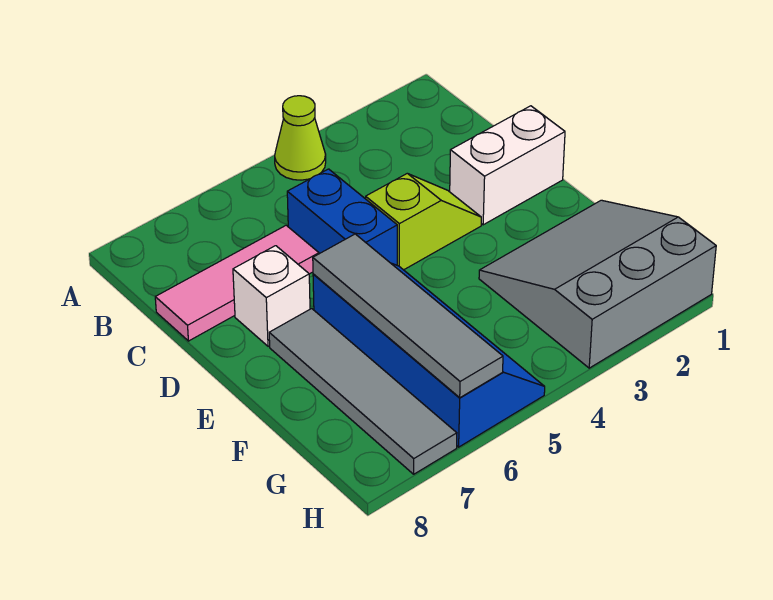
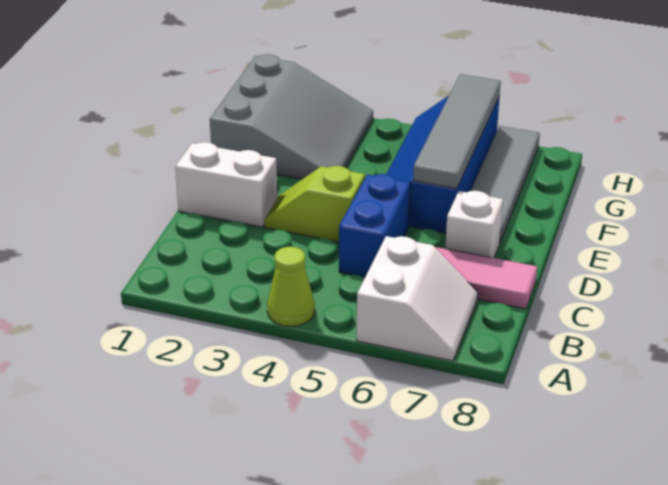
none -> white 2x2 slope [357,236,478,361]
grey 3x3 slope [479,200,716,368] -> grey 3x3 slope turned to [210,54,373,179]

